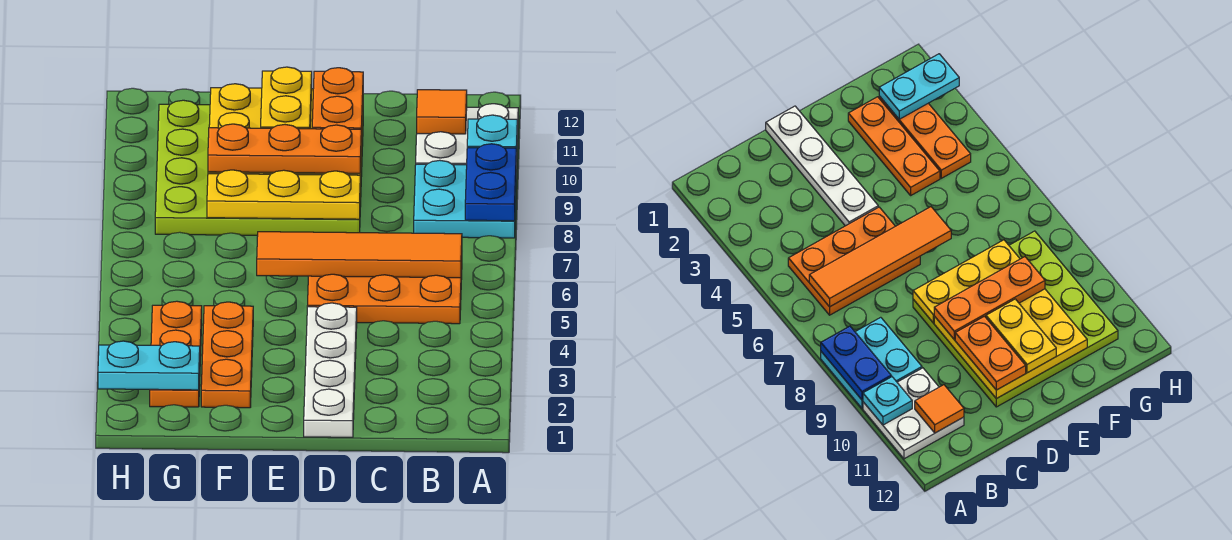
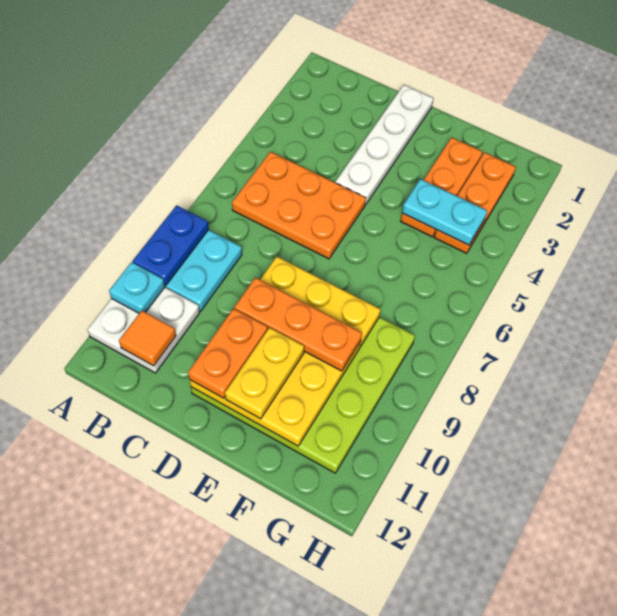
orange 1x4 tile [257,232,462,278] -> none
cyan 1x2 plate [98,341,200,390] -> cyan 1x2 plate moved to [402,179,487,245]

